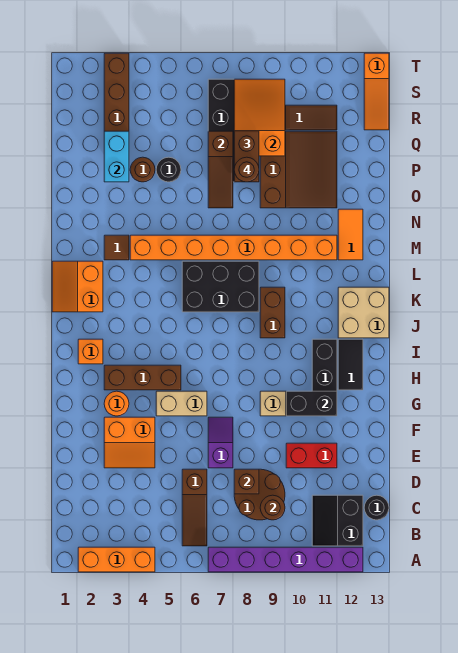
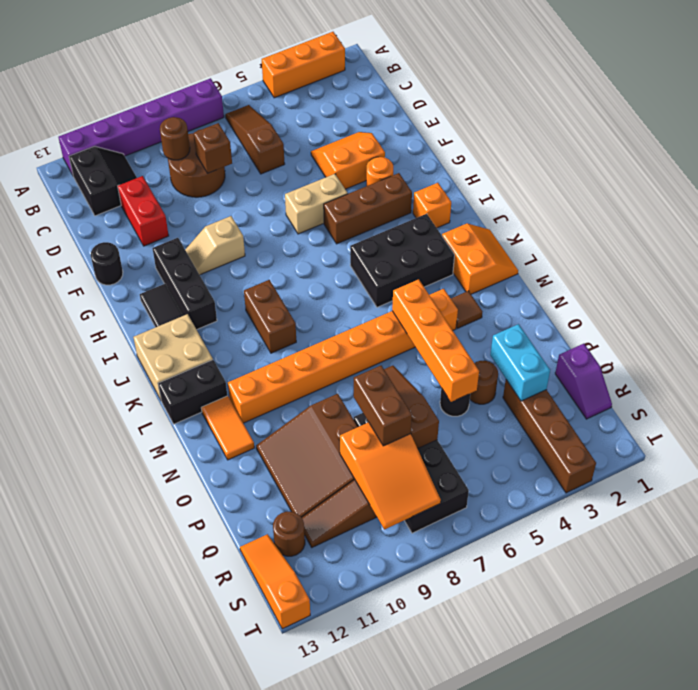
black 1x1 round brick [364,495,389,520] -> black 1x1 round brick moved to [91,242,123,285]
purple 1x2 slope [208,417,233,468] -> purple 1x2 slope moved to [555,344,612,419]
red 1x2 brick [286,443,337,468] -> red 1x2 brick turned to [118,176,169,246]
black 1x2 brick [286,391,337,416] -> black 1x2 brick moved to [158,360,227,424]
black 2x3 brick [182,261,259,312] -> black 2x3 brick moved to [350,214,455,307]
none -> orange 1x4 brick [392,279,479,402]
brown 1x1 round brick [234,157,259,182] -> brown 1x1 round brick moved to [273,512,305,556]

